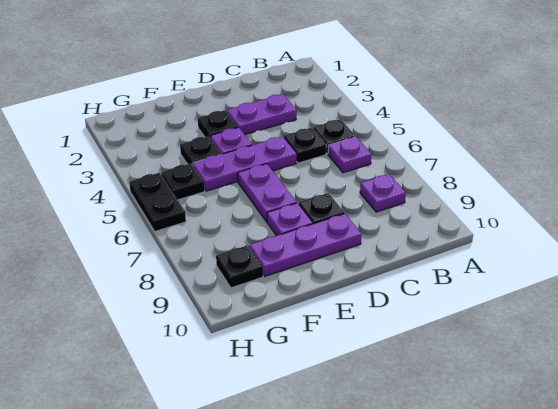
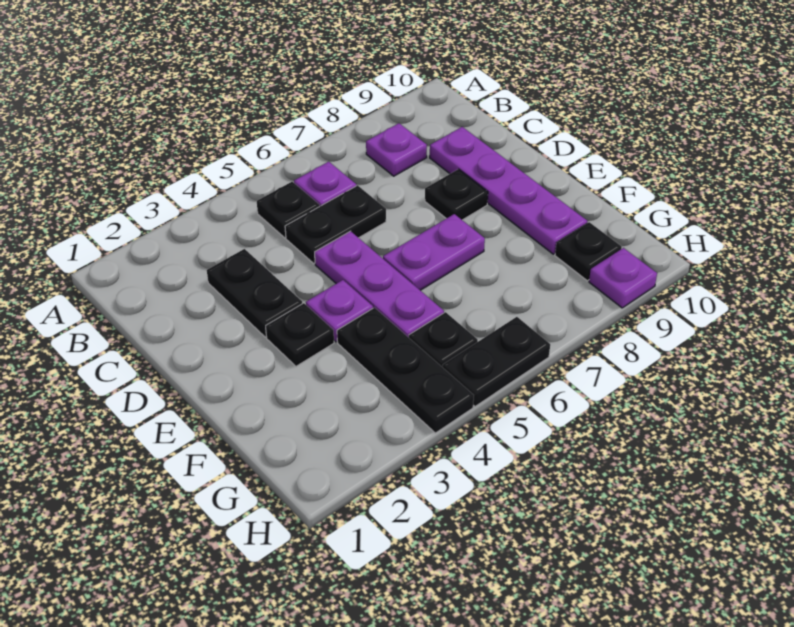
purple 1x2 plate [227,94,297,135] -> black 1x2 plate [207,249,303,337]
black 1x1 plate [284,128,326,163] -> black 1x2 plate [285,185,386,264]
purple 1x3 plate [250,214,362,276] -> purple 1x4 plate [430,127,587,254]
purple 1x1 plate [267,203,313,236] -> purple 1x1 plate moved to [589,248,657,308]
black 1x1 plate [180,136,222,165] -> black 1x3 plate [337,308,474,433]

